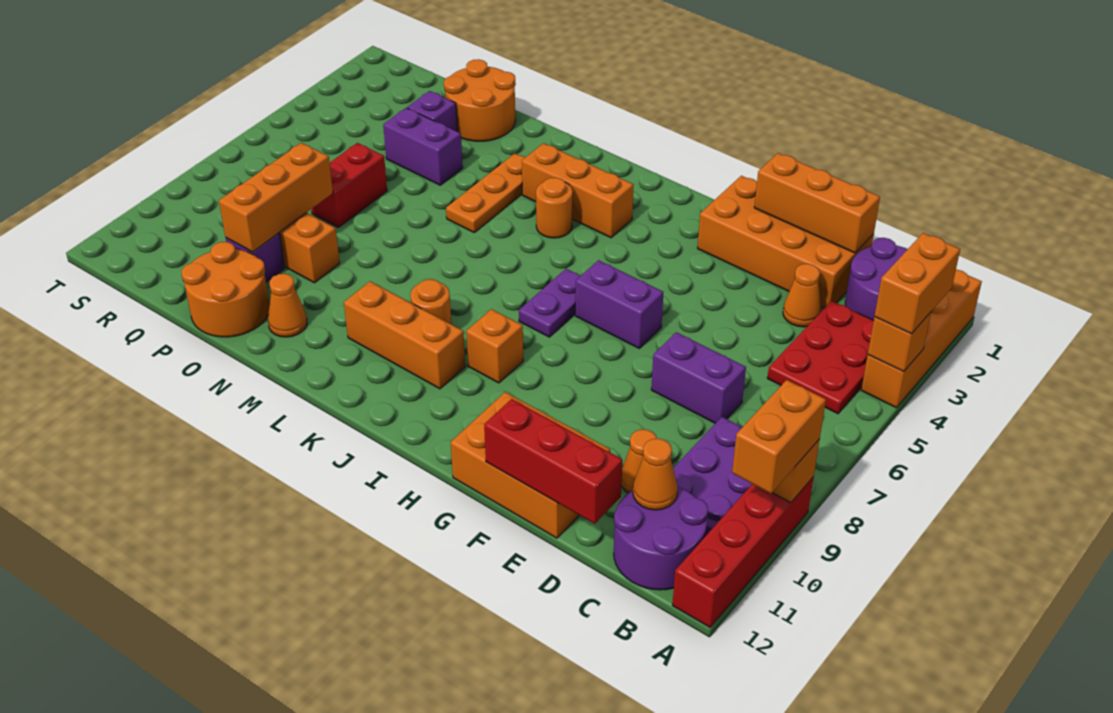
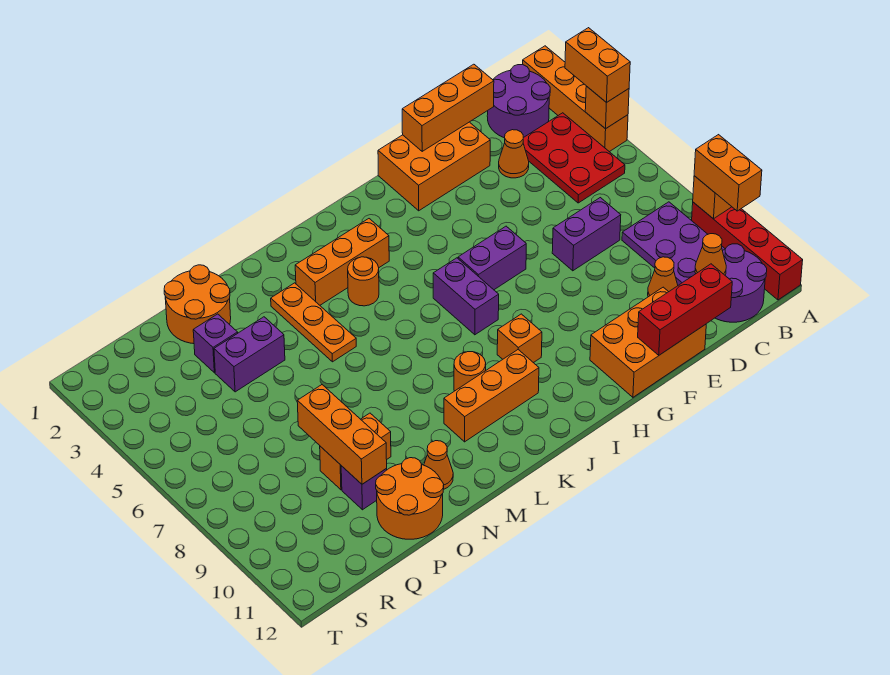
orange 2x4 brick [697,176,874,308] -> orange 2x3 brick [378,122,490,211]
purple 1x2 plate [519,269,580,337] -> purple 1x2 brick [433,258,499,335]
red 1x2 brick [311,143,387,228] -> none

